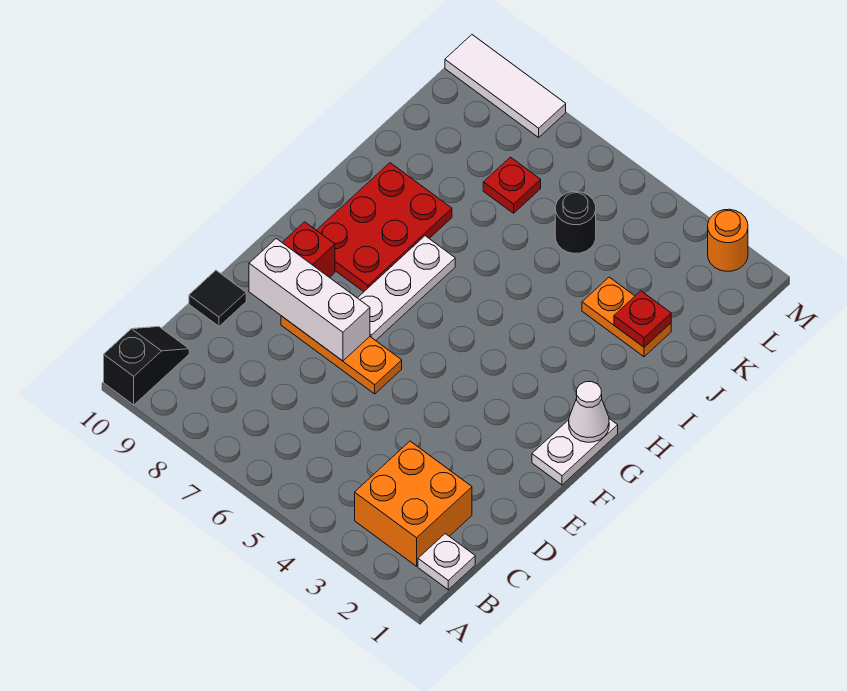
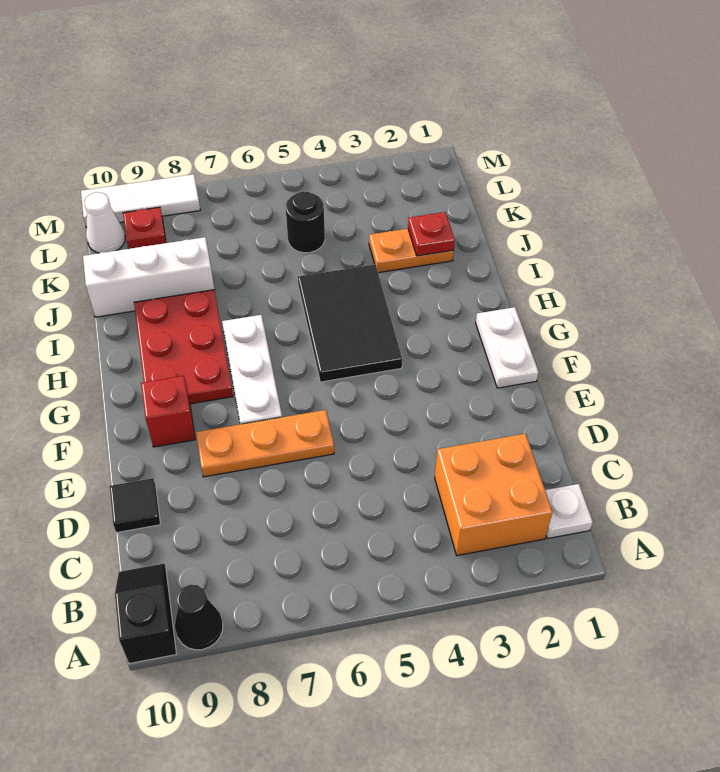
none -> black 1x1 cone [175,585,223,650]
white 1x3 brick [249,239,370,361] -> white 1x3 brick moved to [83,237,214,317]
white 1x1 cone [569,382,609,442] -> white 1x1 cone moved to [84,192,125,253]
none -> black 2x3 tile [298,265,402,382]
red 1x1 plate [483,157,541,213] -> red 1x1 plate moved to [123,207,166,249]
orange 1x1 round brick [708,209,748,271] -> none

